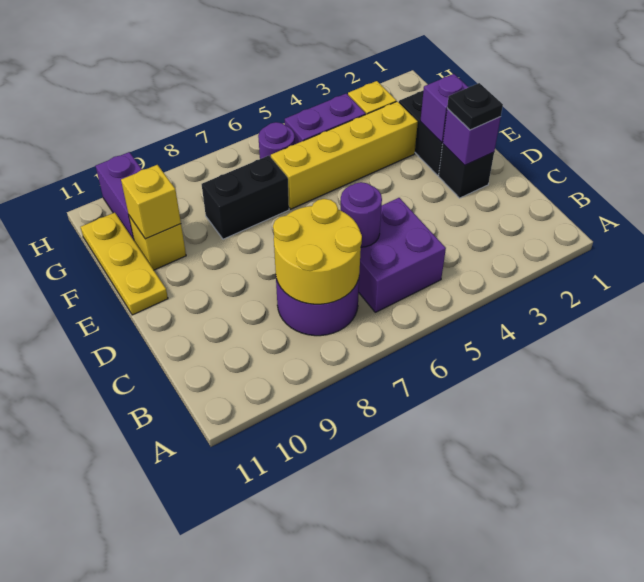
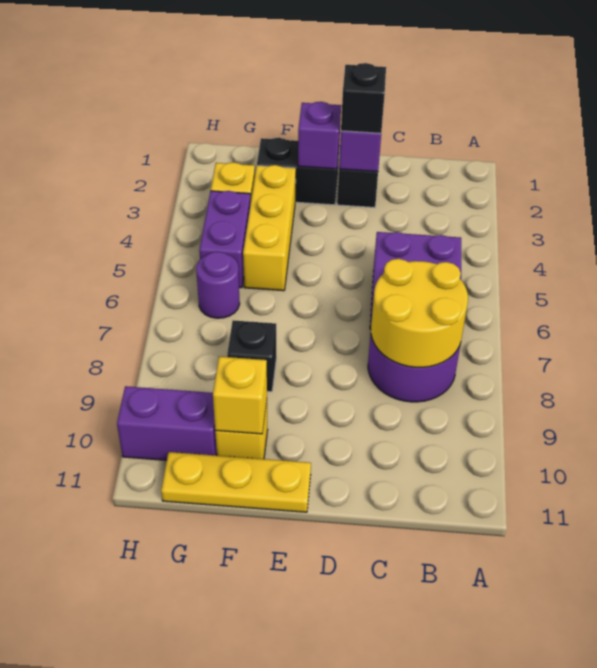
purple 1x1 round brick [341,182,382,247] -> none
black 1x1 plate [447,83,503,130] -> black 1x1 brick [341,63,386,133]
yellow 1x4 brick [271,101,418,209] -> yellow 1x3 brick [243,165,296,291]
black 1x2 brick [202,156,289,239] -> black 1x1 brick [227,320,276,392]

